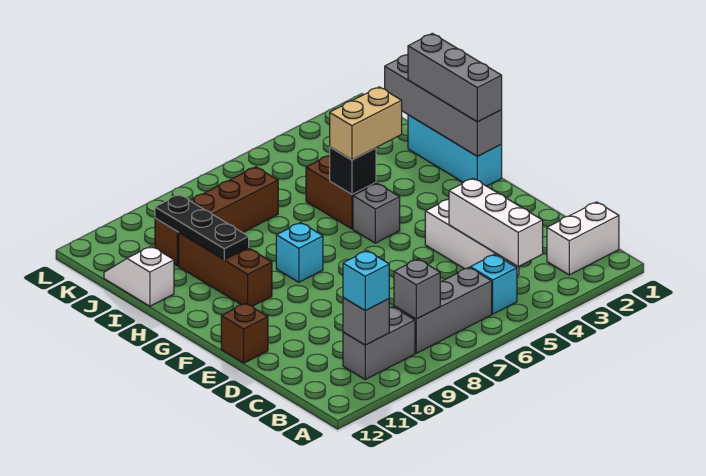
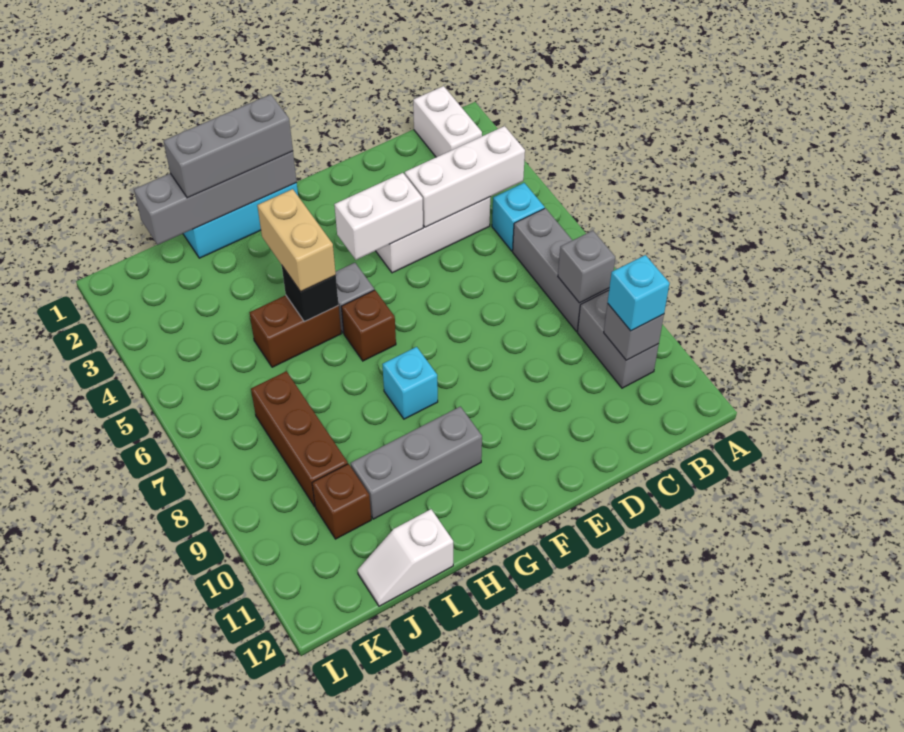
none -> white 1x2 brick [334,173,423,260]
brown 1x1 brick [221,303,268,363] -> brown 1x1 brick moved to [341,290,396,361]
brown 1x3 brick [179,233,272,306] -> grey 1x3 brick [351,407,482,519]
black 1x3 plate [155,195,249,260] -> none

